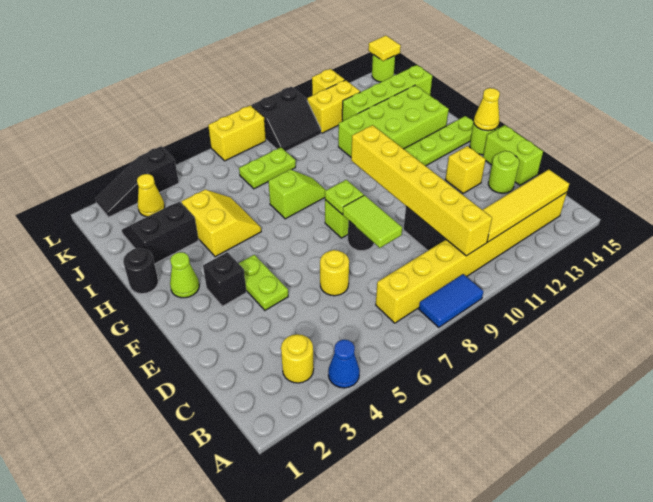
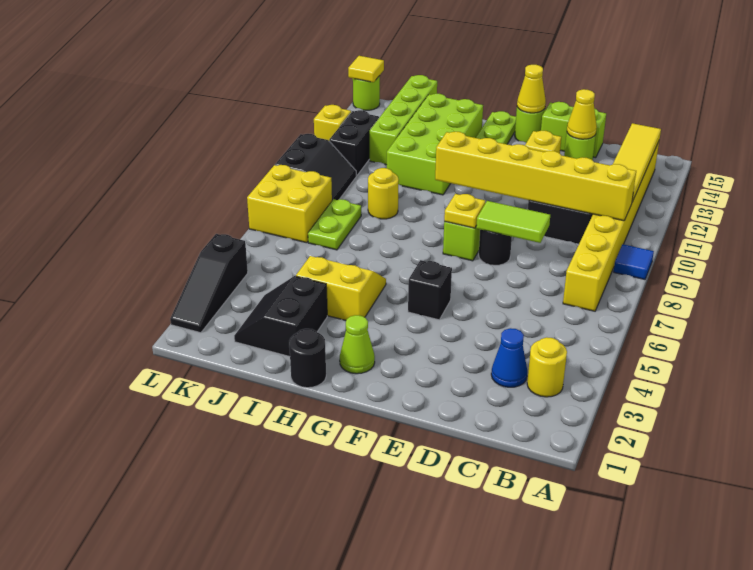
blue 1x1 cone [328,340,360,388] -> blue 1x1 cone moved to [491,328,527,387]
blue 1x2 tile [419,274,483,328] -> blue 1x1 tile [614,244,654,279]
yellow 1x1 round brick [320,250,349,296] -> yellow 1x1 round brick moved to [368,168,399,219]
lime 1x2 plate [238,255,288,310] -> none
black 1x1 brick [203,252,246,306] -> black 1x1 brick moved to [408,260,452,320]
lime 1x1 plate [325,180,364,214] -> yellow 1x1 plate [444,194,485,228]
lime 1x2 slope [268,169,326,219] -> none
yellow 1x1 cone [137,174,165,217] -> yellow 1x1 cone moved to [567,89,597,139]
yellow 1x2 brick [307,80,360,133] -> black 1x2 brick [329,110,379,176]
yellow 1x2 brick [208,105,266,161] -> yellow 2x2 brick [247,165,332,243]

